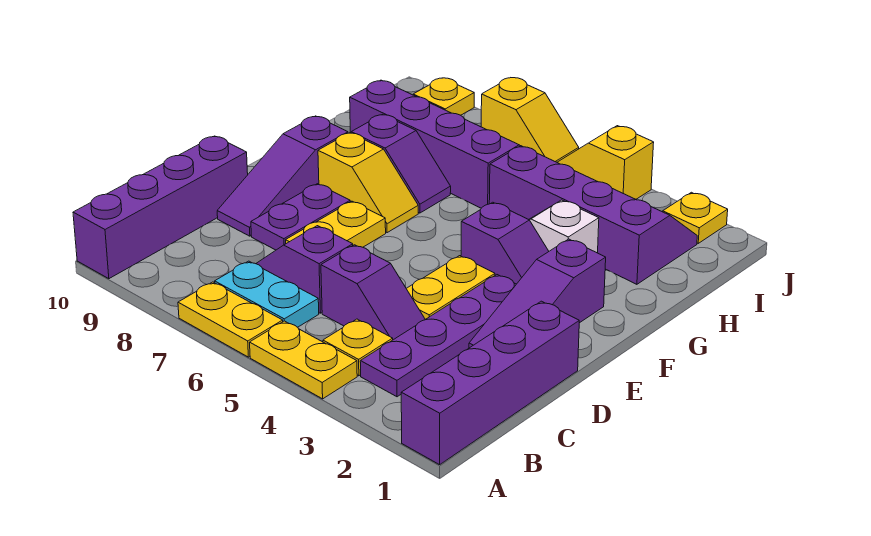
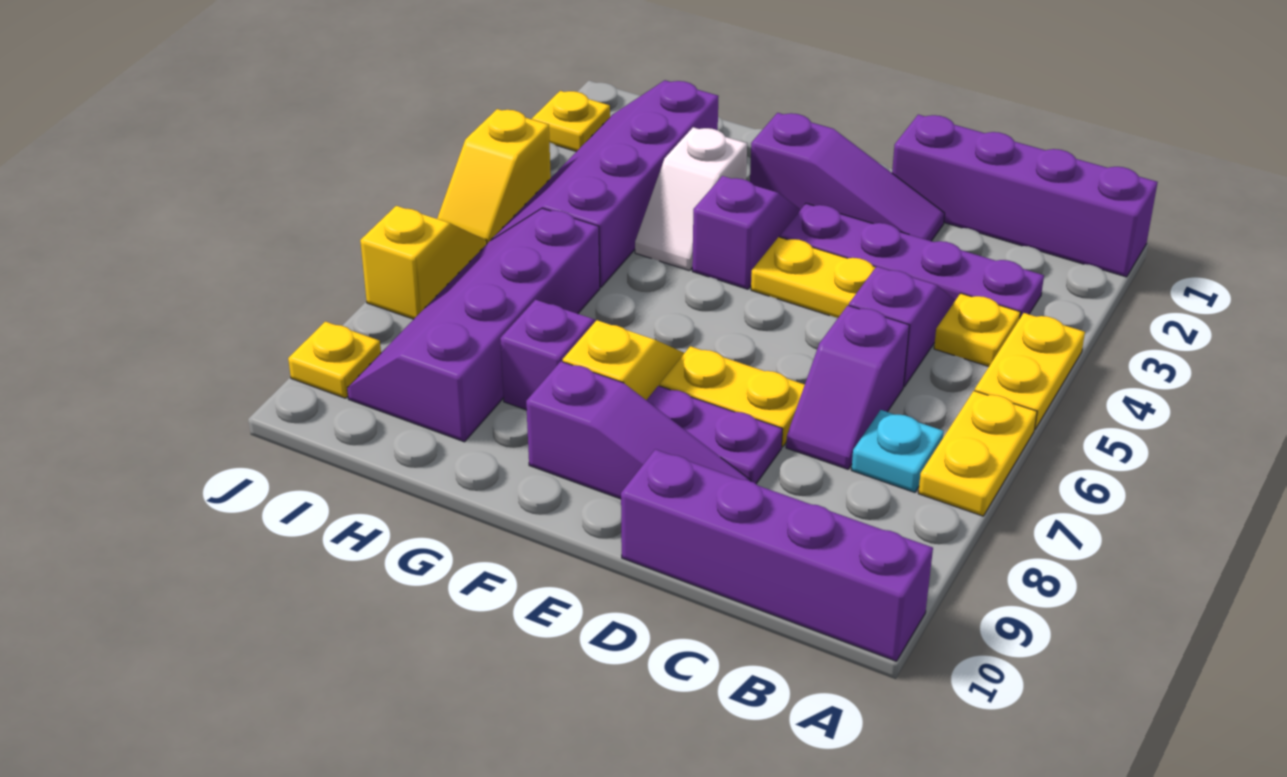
cyan 1x2 plate [215,261,319,327] -> cyan 1x1 plate [851,410,944,492]

